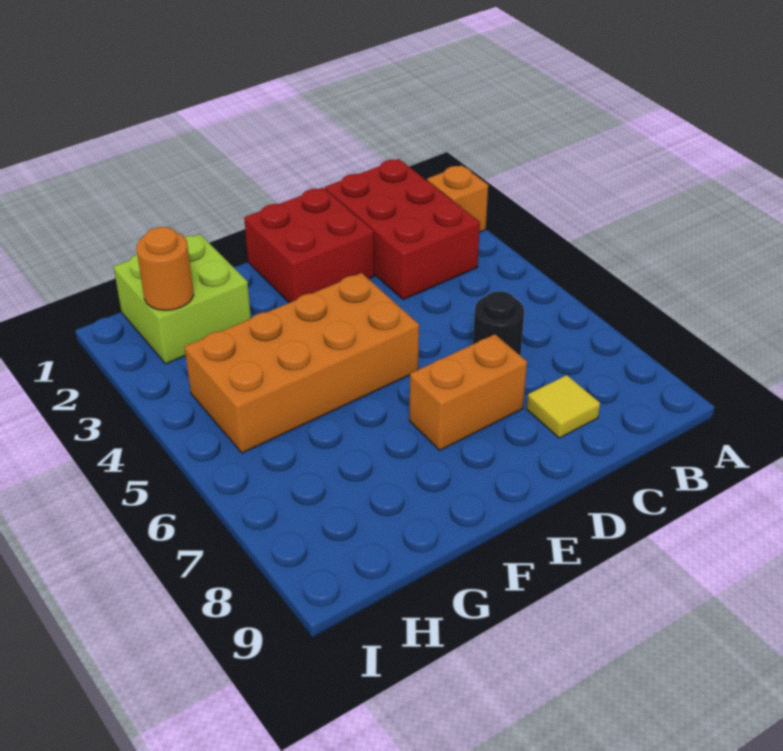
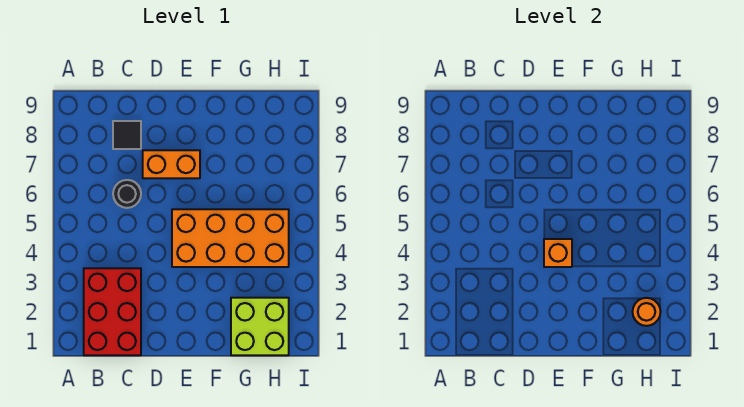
orange 1x1 brick [427,165,488,232] -> orange 1x1 brick moved to [544,239,572,267]
yellow 1x1 tile [527,375,600,438] -> black 1x1 tile [113,121,141,149]
red 2x2 brick [244,188,374,303] -> none

